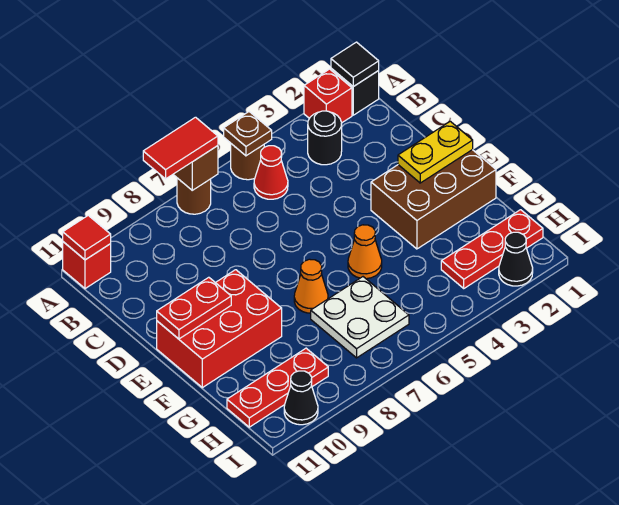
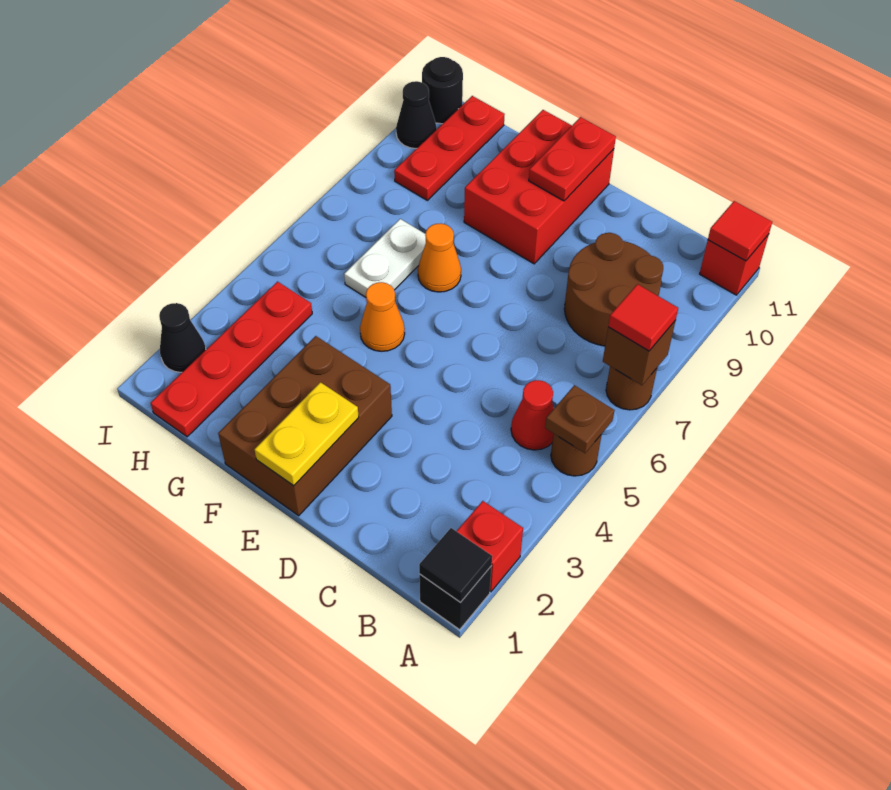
red 1x2 tile [143,117,218,179] -> red 1x1 tile [608,284,678,351]
black 1x1 round brick [308,111,342,165] -> black 1x1 round brick moved to [422,57,463,124]
none -> brown 2x2 round brick [564,233,663,346]
white 2x2 plate [311,277,409,358] -> white 1x2 plate [344,219,426,297]
red 1x3 plate [441,210,543,288] -> red 1x4 plate [151,282,312,437]

